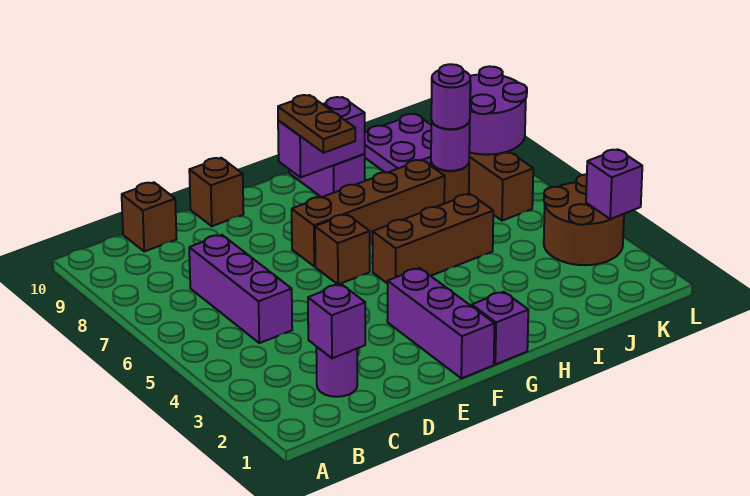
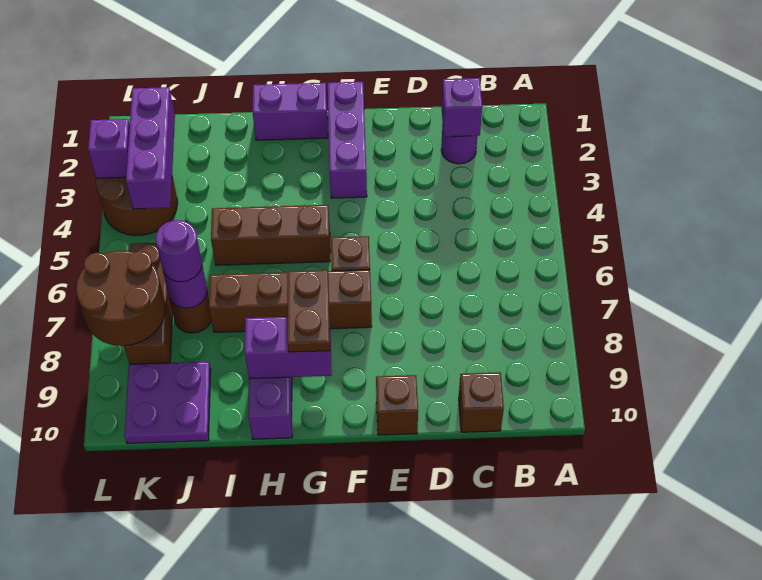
purple 1x3 brick [189,235,292,343] -> purple 1x3 brick moved to [126,87,175,209]
purple 1x1 brick [472,292,528,364] -> purple 1x2 brick [253,83,328,140]
purple 2x2 round brick [469,66,527,155] -> brown 2x2 round brick [76,251,166,346]

